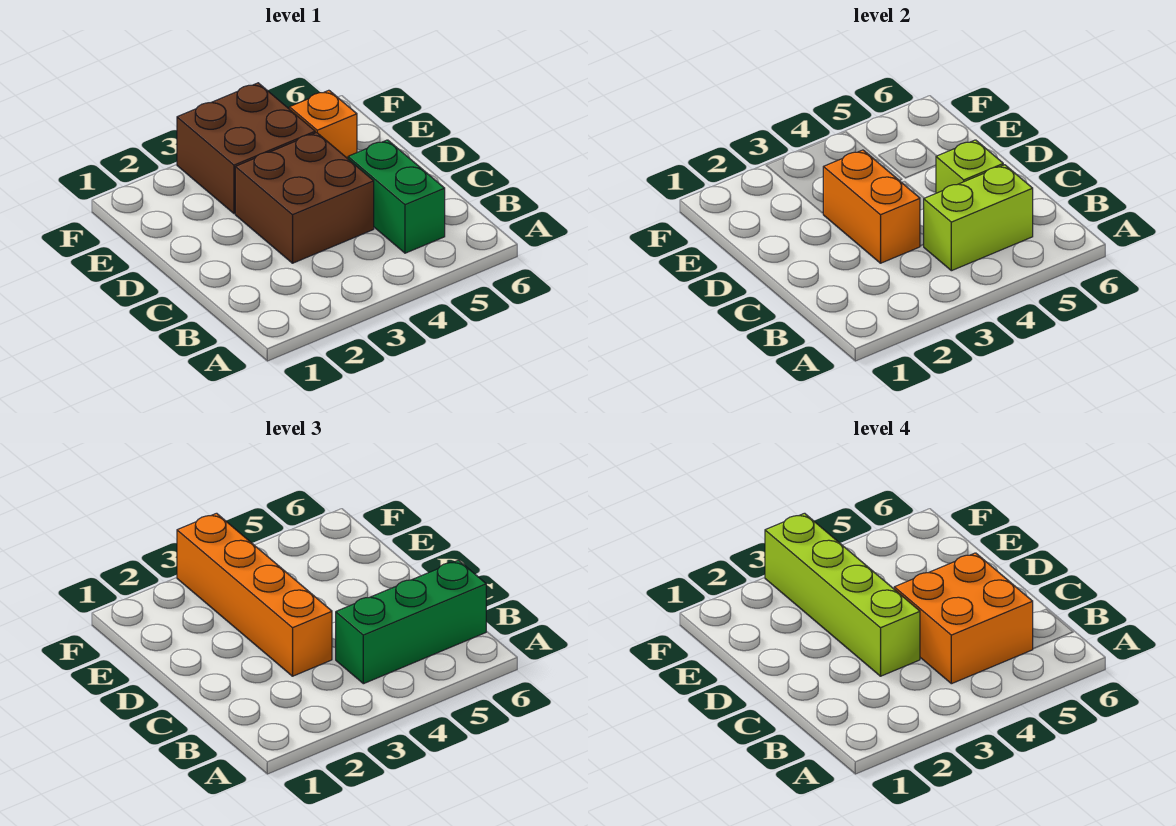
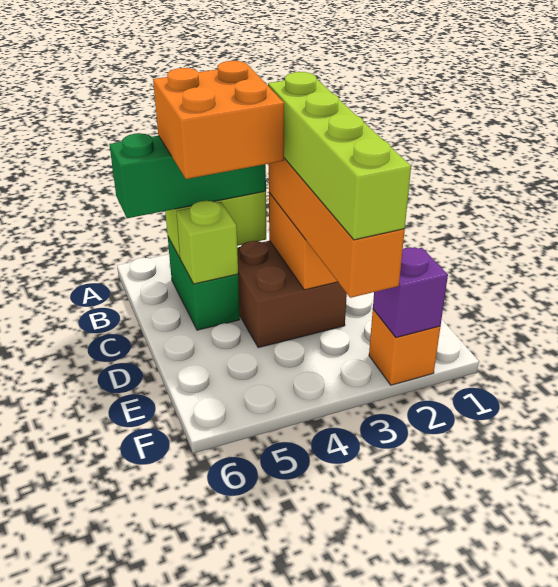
brown 2x2 brick [177,83,315,214] -> none
orange 1x1 brick [289,90,357,159] -> orange 1x1 brick moved to [369,309,440,385]
none -> purple 1x1 brick [373,247,448,338]

